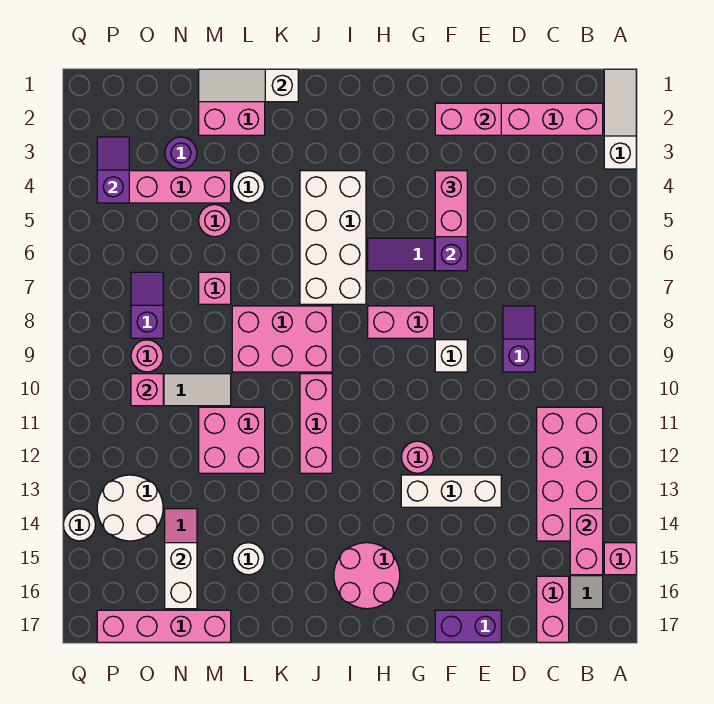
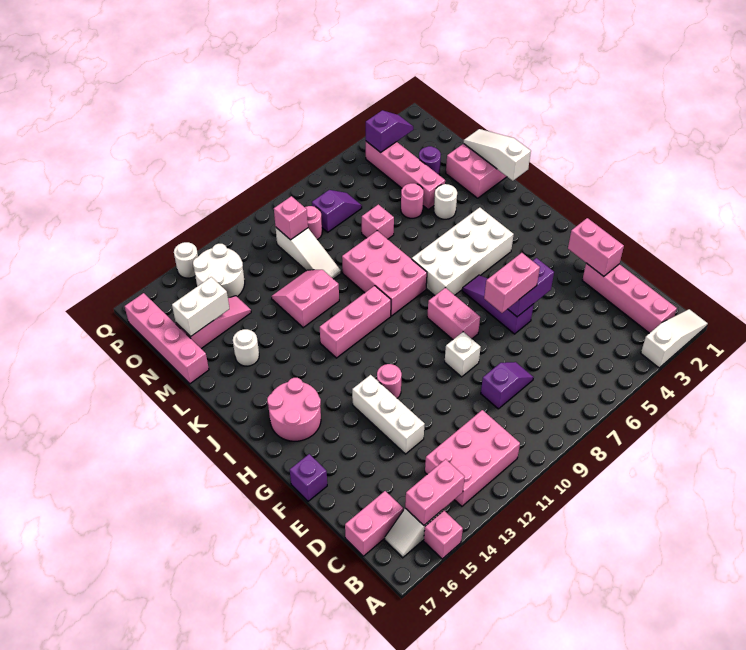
pink 2x4 brick [537,407,603,541] -> pink 2x3 brick [425,410,520,506]
purple 1x2 brick [435,610,501,642] -> purple 1x1 brick [290,454,327,501]
pink 1x2 brick [435,171,467,237] -> pink 1x2 brick moved to [484,253,540,313]
pink 2x2 brick [199,407,265,473] -> pink 2x2 slope [271,270,339,328]

